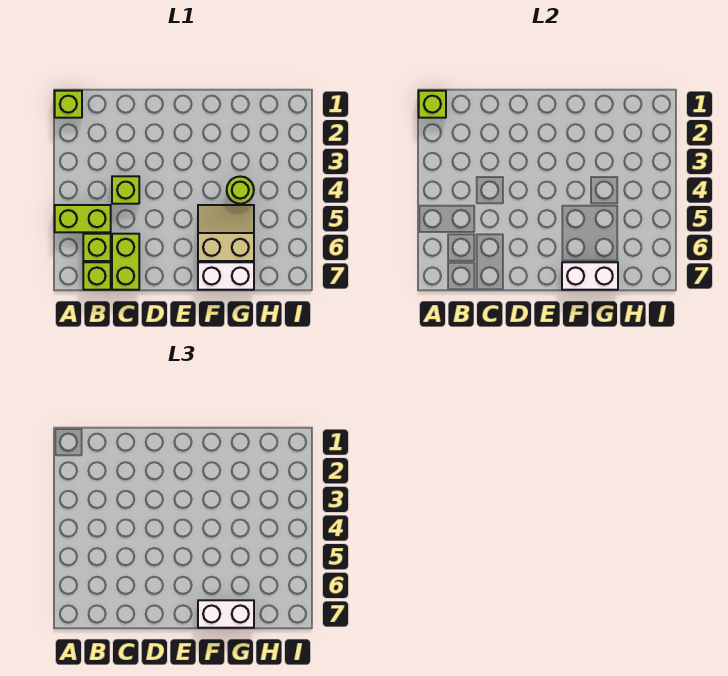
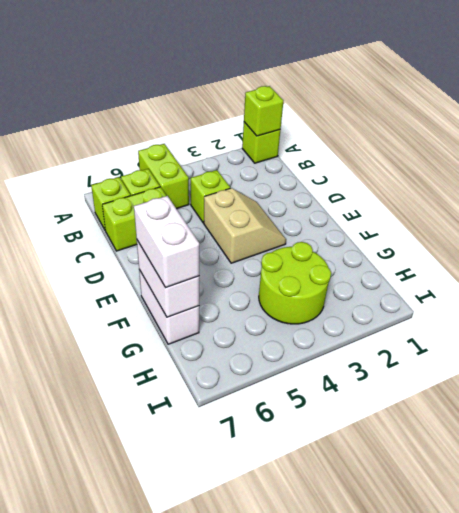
tan 2x2 slope [198,205,254,261] -> tan 2x2 slope moved to [204,188,286,263]
lime 1x1 round brick [227,176,254,204] -> lime 2x2 round brick [259,242,331,324]

